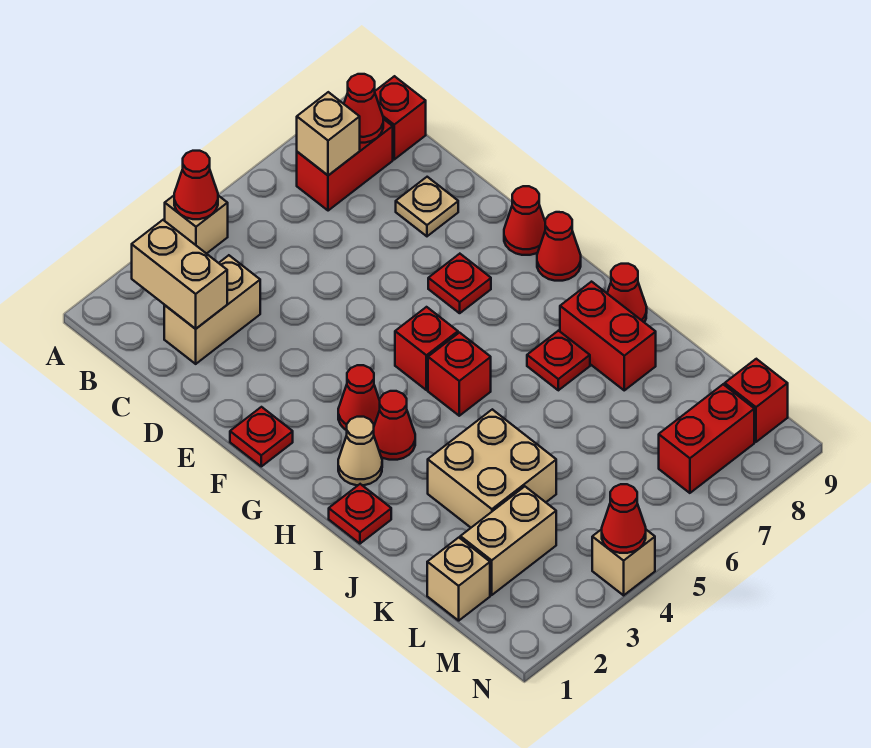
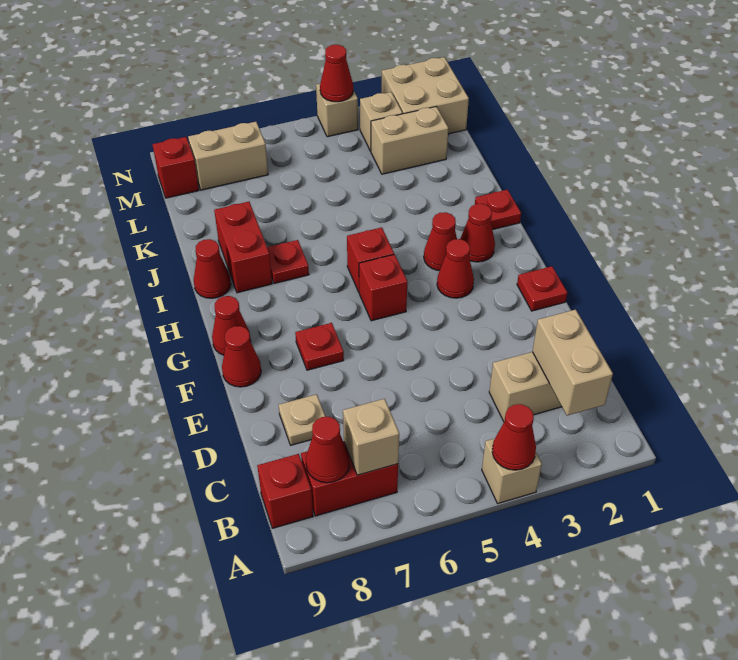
tan 1x1 cone [338,417,382,485] -> red 1x1 cone [460,204,495,262]
tan 2x2 brick [428,409,556,527] -> tan 2x2 brick moved to [382,57,469,134]
tan 1x1 brick [427,538,490,621] -> tan 1x1 brick moved to [360,92,403,151]
red 1x2 brick [659,384,754,493] -> tan 1x2 brick [188,122,268,190]

